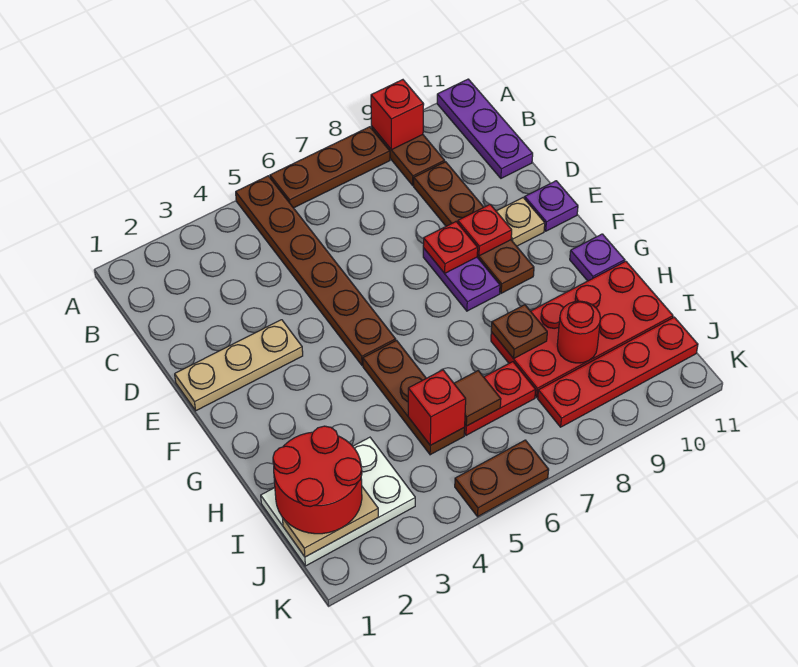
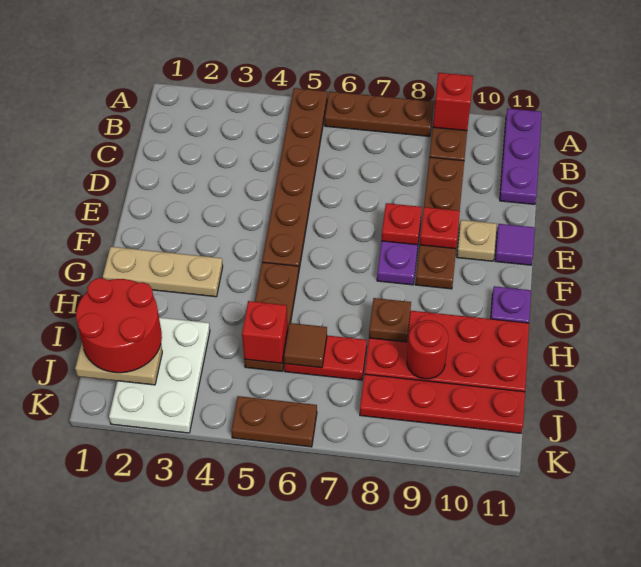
tan 1x3 plate [175,320,303,411] -> tan 1x3 plate moved to [103,247,223,297]
purple 1x1 plate [525,181,578,231] -> purple 1x1 tile [495,224,535,265]
white 2x3 plate [261,437,415,566] -> white 2x3 plate turned to [109,318,210,433]

